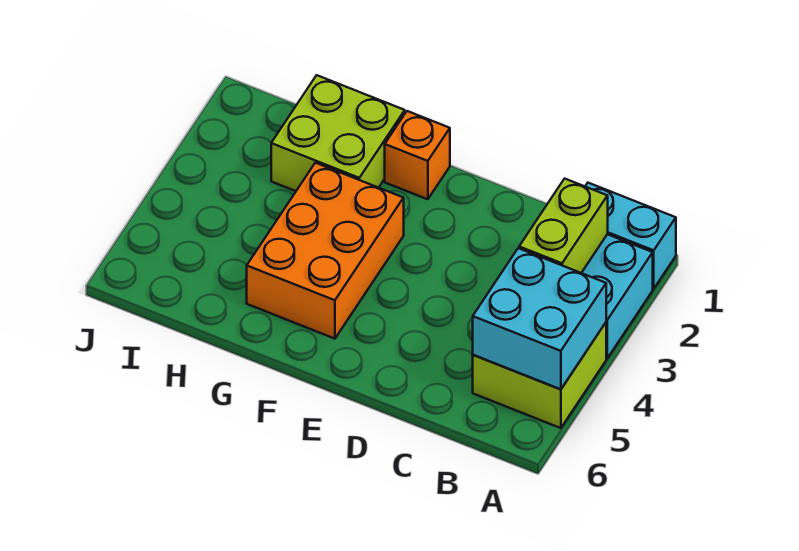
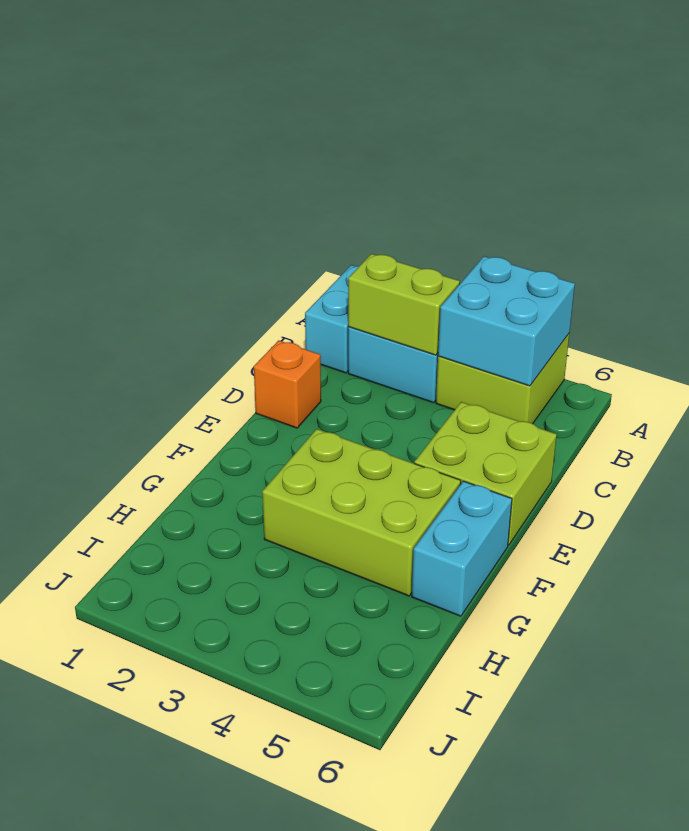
orange 1x1 brick [385,111,450,199] -> orange 1x1 brick moved to [254,340,321,428]
orange 2x3 brick [247,163,404,339] -> lime 2x3 brick [262,429,461,596]
none -> cyan 1x2 brick [412,481,512,616]
lime 2x2 brick [271,75,405,191] -> lime 2x2 brick moved to [414,402,557,545]

